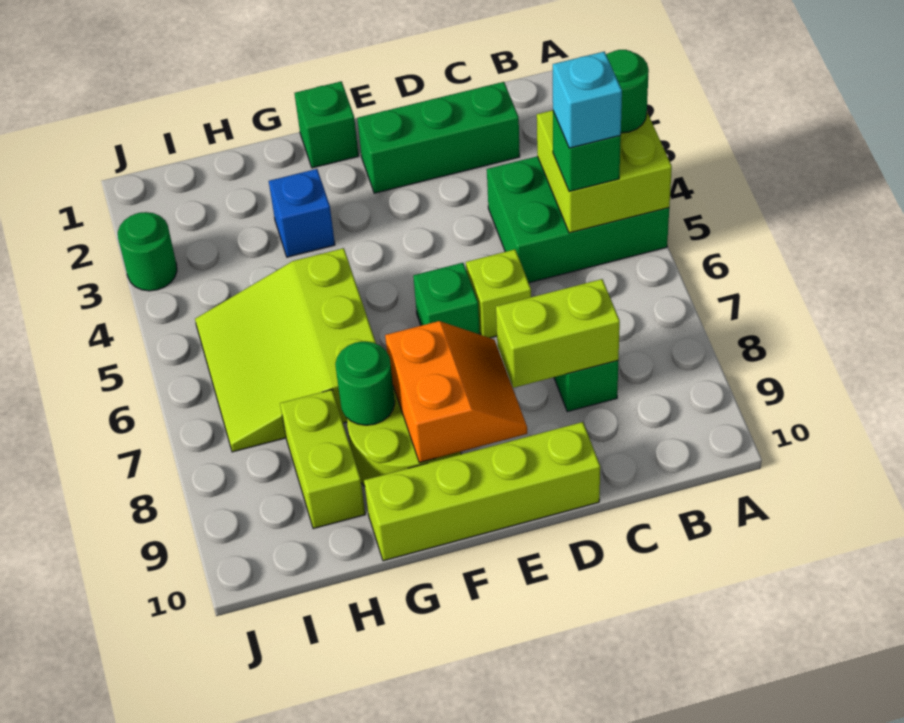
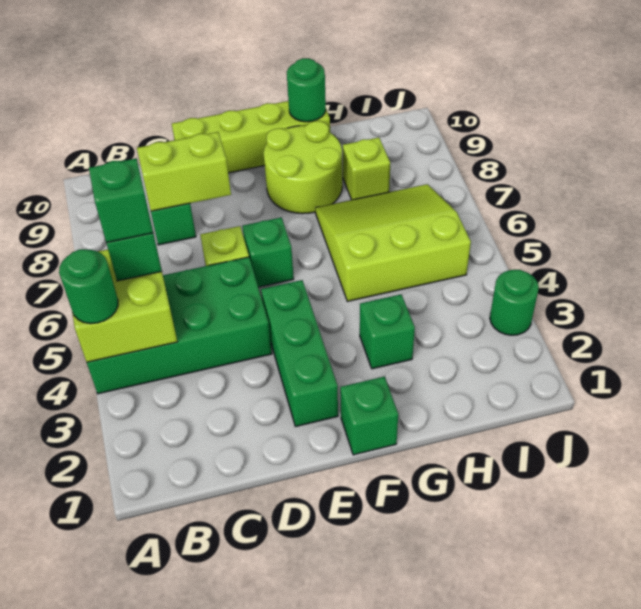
green 2x3 brick [487,156,669,283] -> green 2x4 brick [87,257,272,394]
cyan 1x1 brick [553,52,622,148] -> green 1x1 brick [89,159,153,243]
green 1x3 brick [357,82,520,193] -> green 1x3 brick turned to [261,280,338,427]
orange 2x2 slope [385,321,527,463] -> none
blue 1x1 brick [269,169,335,257] -> green 1x1 brick [360,294,415,369]
lime 3x3 slope [195,248,376,452] -> lime 3x3 slope turned to [315,184,471,301]
green 1x1 round brick [335,341,395,425] -> green 1x1 round brick moved to [287,58,326,122]
lime 1x2 brick [280,390,365,529] -> lime 1x1 brick [343,138,390,200]

